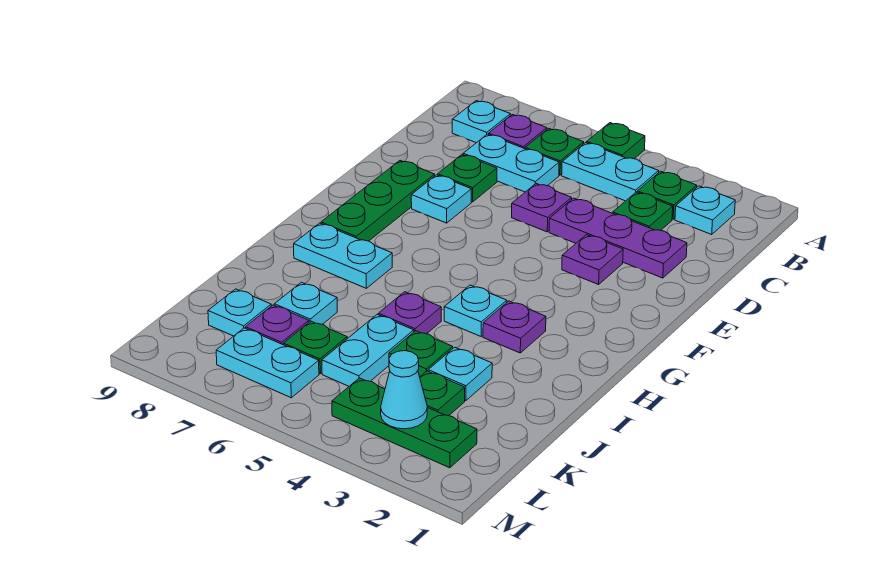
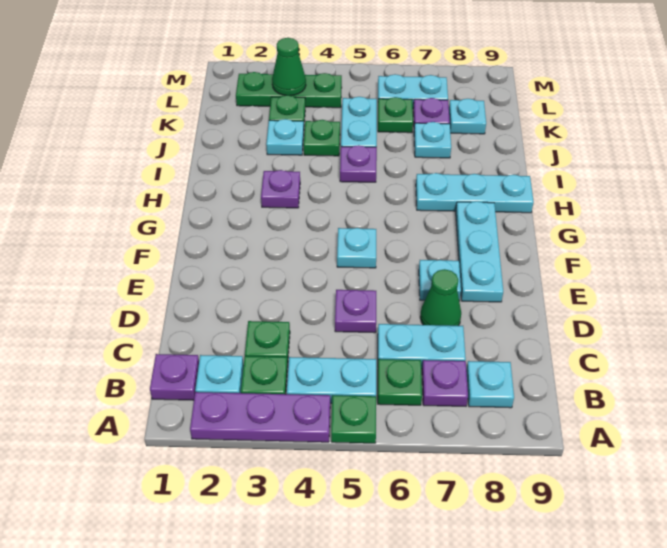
purple 1x3 plate [549,198,687,278] -> purple 1x3 plate moved to [190,392,330,442]
green 1x1 plate [438,154,497,202] -> green 1x1 cone [420,269,461,326]
purple 1x1 plate [562,235,623,285] -> purple 1x1 plate moved to [150,354,199,400]
green 1x3 plate [321,161,435,241] -> cyan 1x3 plate [456,201,503,302]
cyan 1x1 plate [444,285,507,336] -> cyan 1x1 plate moved to [337,228,376,268]
cyan 1x2 plate [294,223,392,288] -> cyan 1x3 plate [416,173,534,213]
cyan 1x1 cone [381,351,427,429] -> green 1x1 cone [272,38,306,96]

